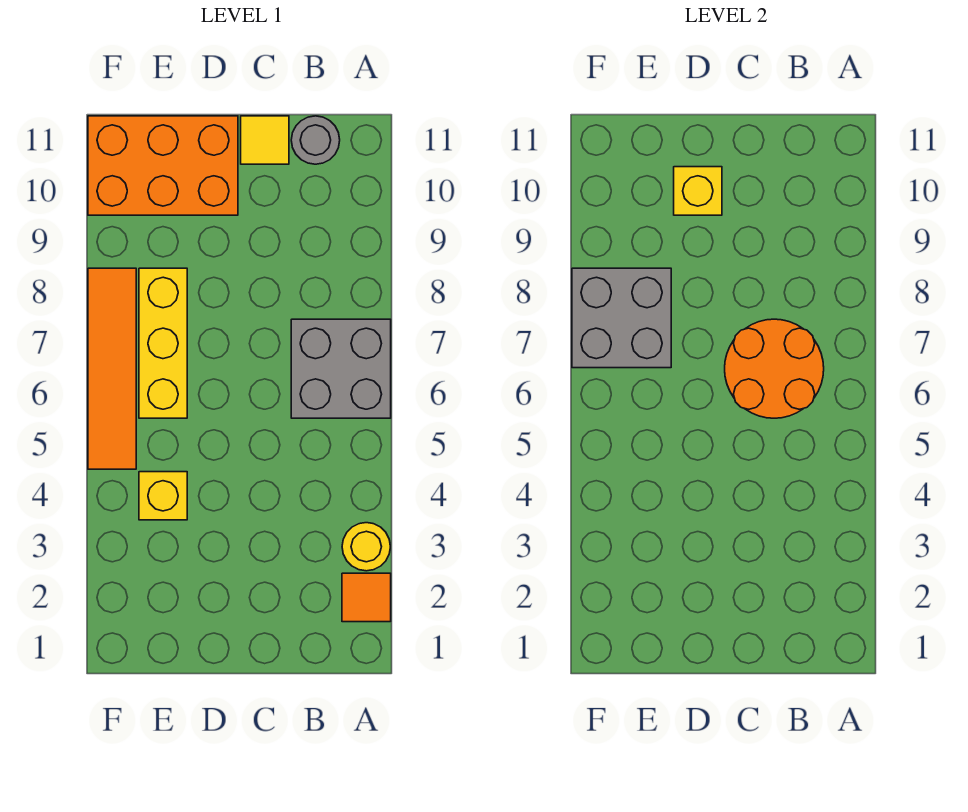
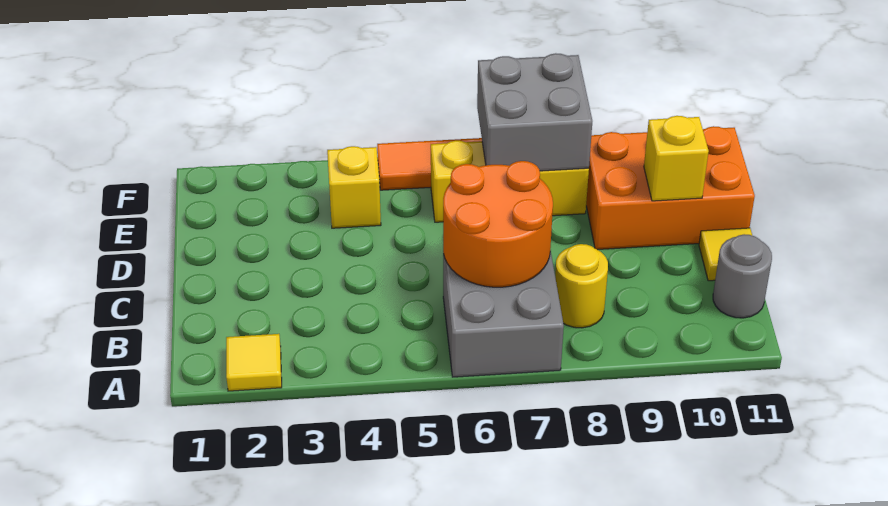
orange 1x1 tile [342,573,391,622] -> yellow 1x1 tile [226,334,282,391]
yellow 1x1 round brick [342,523,390,571] -> yellow 1x1 round brick moved to [555,244,608,328]
orange 2x3 brick [88,116,238,215] -> orange 2x3 brick turned to [586,126,755,250]

